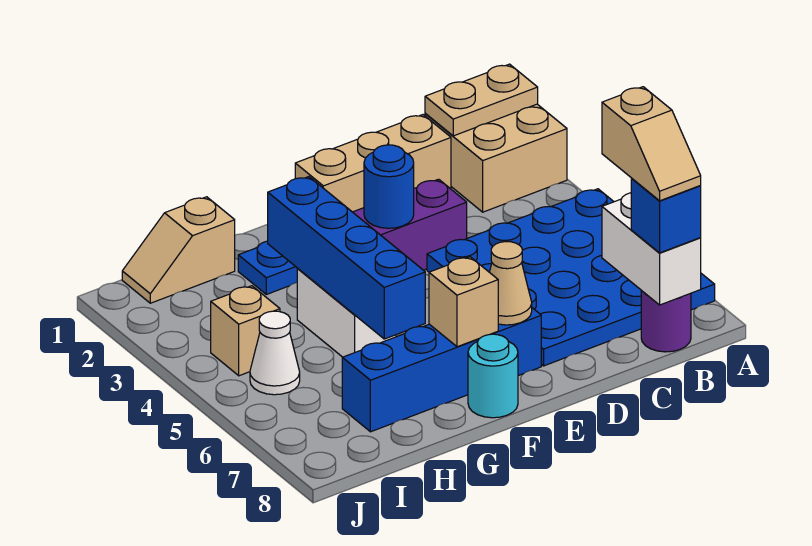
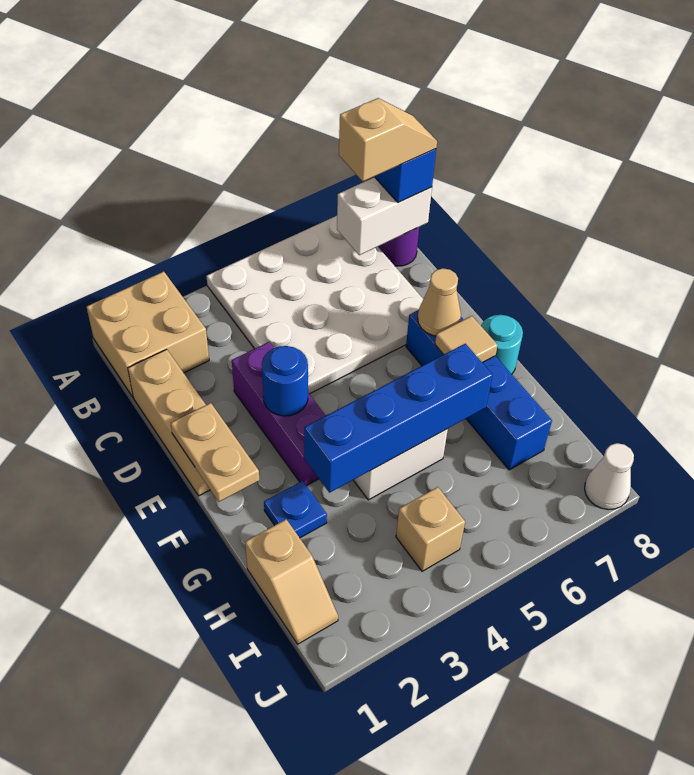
tan 1x2 plate [425,64,538,136] -> tan 1x2 plate moved to [171,403,259,502]
blue 4x4 plate [427,189,715,366] -> white 4x4 plate [206,216,423,394]
tan 1x1 brick [429,257,498,347] -> tan 1x1 tile [435,316,498,363]
white 1x1 cone [250,311,300,395] -> white 1x1 cone moved to [585,443,634,510]

